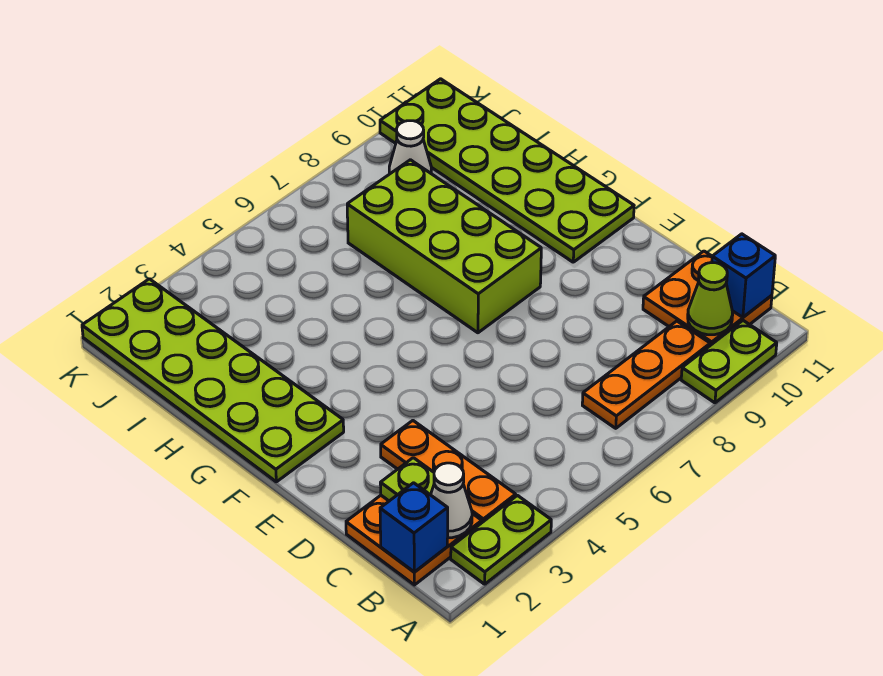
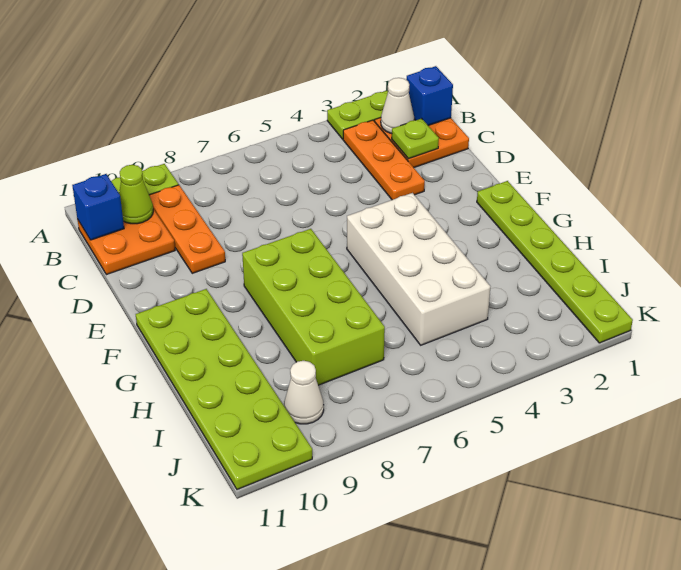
orange 1x3 plate [582,321,710,428] -> orange 1x3 plate turned to [149,185,225,273]
lime 2x6 plate [82,279,344,482] -> lime 1x6 plate [477,181,633,343]
none -> white 2x4 brick [347,193,491,345]

